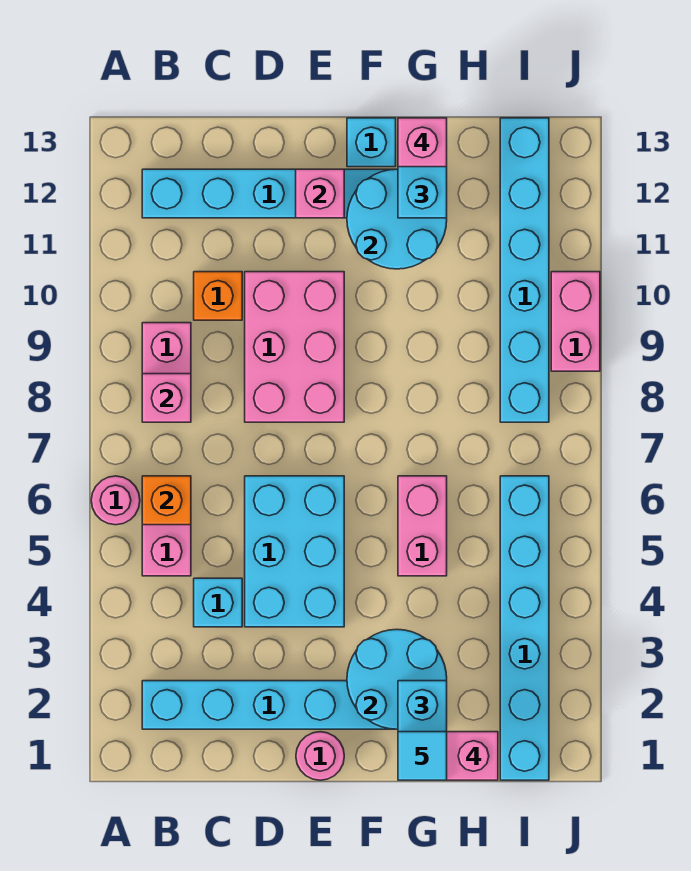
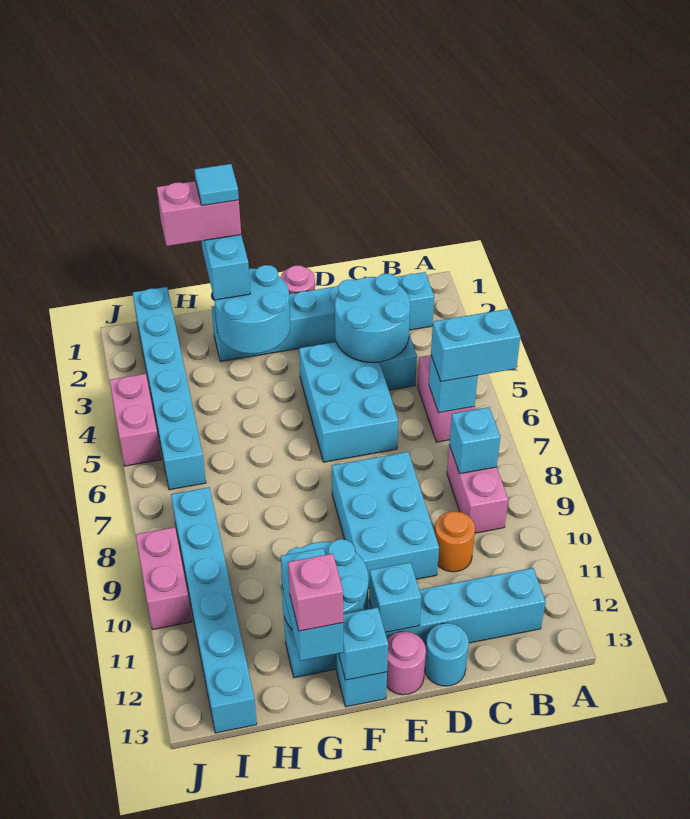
pink 1x1 round brick [91,476,140,525] -> pink 1x1 round brick moved to [387,631,426,695]
none -> cyan 1x2 brick [431,309,520,382]
orange 1x1 brick [142,476,191,525] -> cyan 1x1 brick [429,356,478,413]
pink 1x1 brick [142,374,191,422] -> cyan 1x1 brick [449,407,500,474]
none -> cyan 2x2 round brick [335,274,410,362]
orange 1x1 brick [194,272,242,320] -> orange 1x1 round brick [435,511,475,572]
pink 2x3 brick [245,272,344,422] -> cyan 2x3 brick [332,452,439,588]
none -> cyan 1x1 round brick [425,623,469,686]
pink 1x1 brick [296,169,344,218] -> cyan 1x1 brick [369,562,421,632]
none -> cyan 1x1 brick [339,607,388,680]
pink 1x2 brick [398,476,447,576] -> pink 1x2 brick moved to [110,374,161,466]

